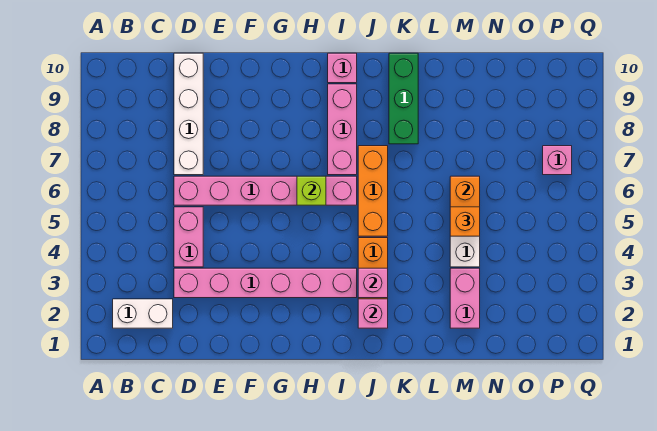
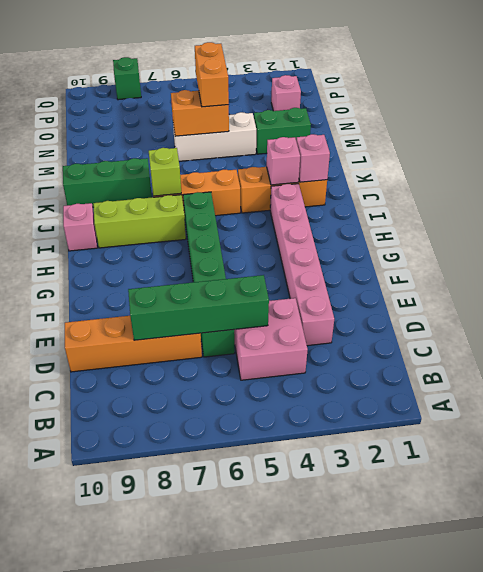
white 1x2 brick [113,299,173,328] -> none
pink 1x2 brick [174,207,203,267] -> pink 2x2 brick [234,298,308,380]
none -> green 1x4 brick [128,275,269,340]
pink 1x6 brick [174,176,357,205] -> green 1x6 brick [183,192,235,357]
white 1x4 brick [174,53,203,175] -> orange 1x4 brick [65,316,202,372]
lime 1x1 brick [297,176,326,205] -> lime 1x1 brick moved to [149,148,181,196]
pink 1x3 brick [328,84,357,175] -> lime 1x3 brick [93,195,186,248]
pink 1x2 brick [450,268,480,328] -> green 1x2 brick [254,108,311,154]
orange 1x1 brick [450,207,480,236] -> orange 1x2 brick [195,42,229,107]
pink 1x1 brick [543,146,572,175] -> pink 1x1 brick moved to [271,75,301,111]
none -> green 1x1 brick [113,57,141,100]

